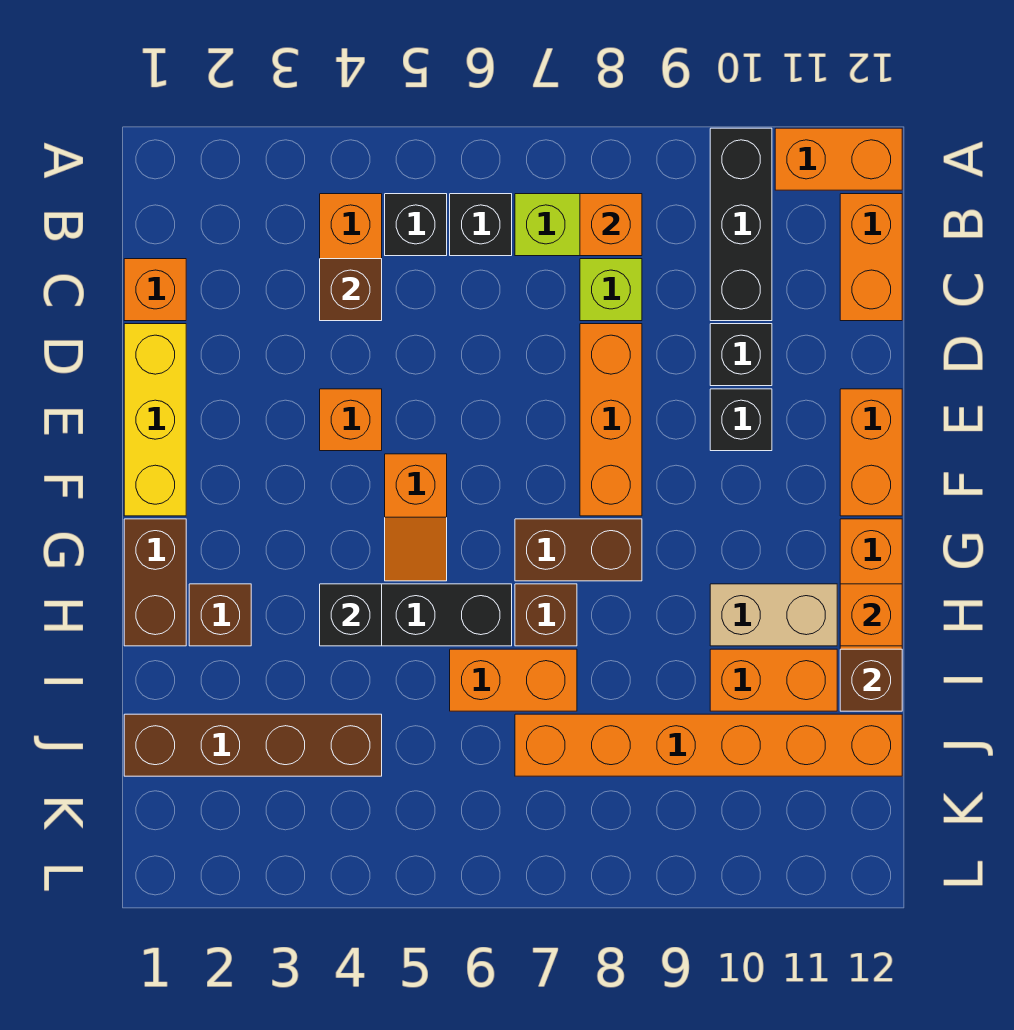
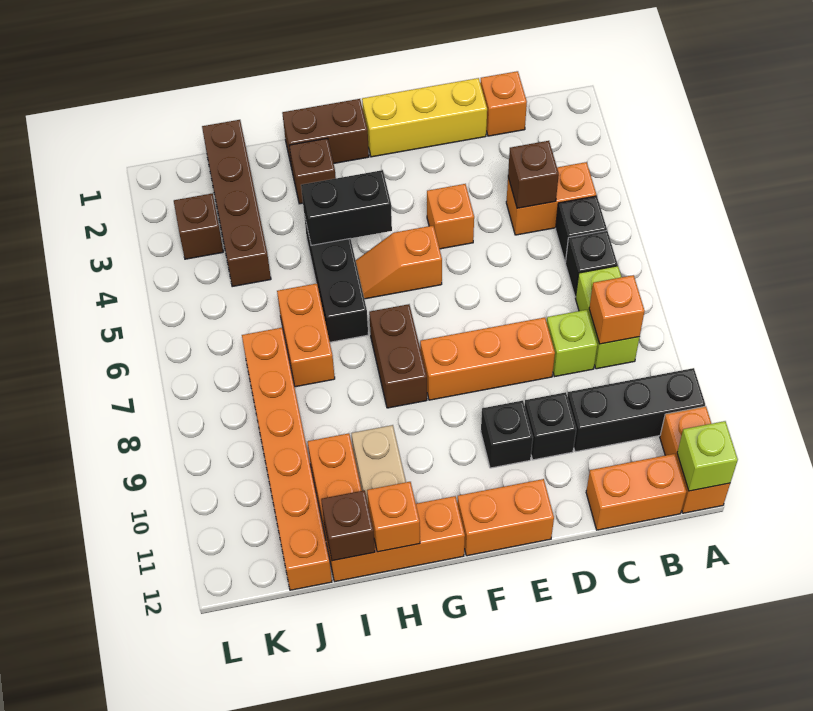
none -> lime 1x1 brick [677,421,738,491]
black 1x1 brick [320,584,382,646] -> black 1x2 brick [301,170,392,245]
brown 1x1 brick [515,584,577,646] -> brown 1x1 brick moved to [174,194,223,259]

